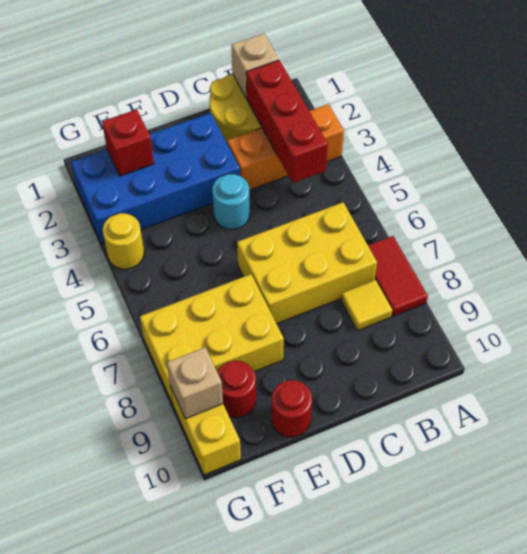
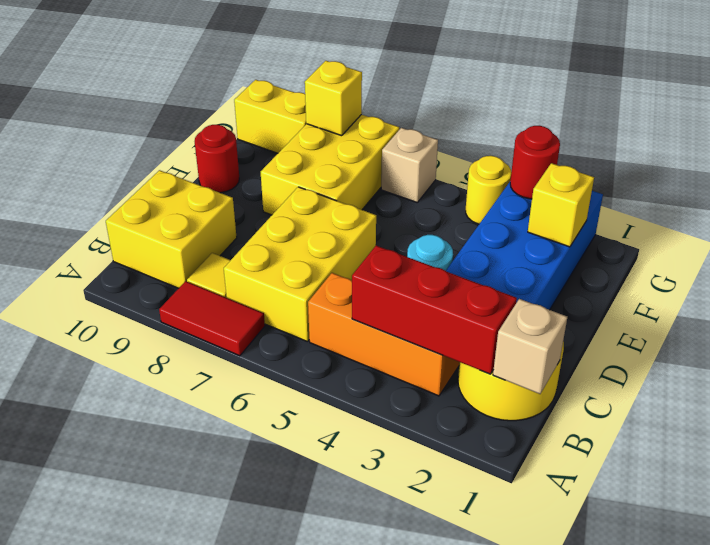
orange 1x3 brick [227,104,344,190] -> orange 1x3 brick turned to [308,273,459,396]
none -> yellow 2x2 brick [106,170,237,288]
red 1x1 brick [102,109,154,176] -> yellow 1x1 brick [528,163,594,247]
red 1x1 round brick [217,361,256,418] -> red 1x1 round brick moved to [510,126,560,199]
none -> yellow 1x1 brick [305,61,362,136]
tan 1x1 brick [167,348,223,419] -> tan 1x1 brick moved to [381,128,438,203]

